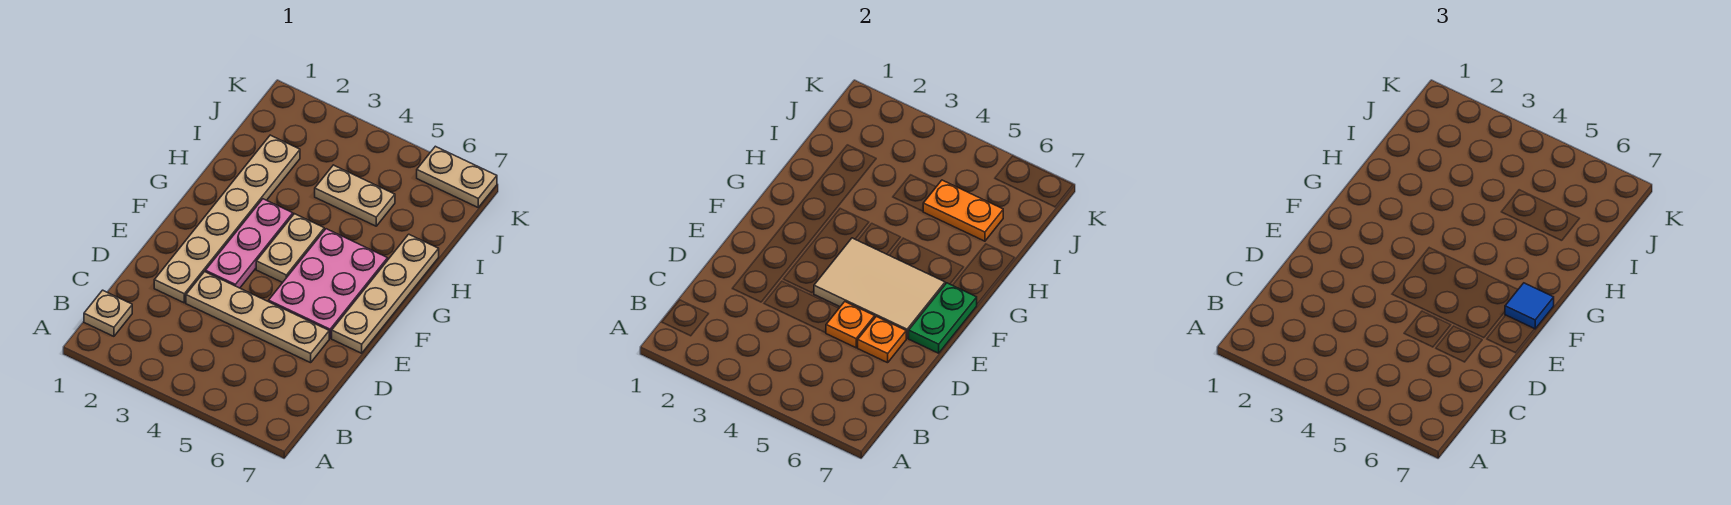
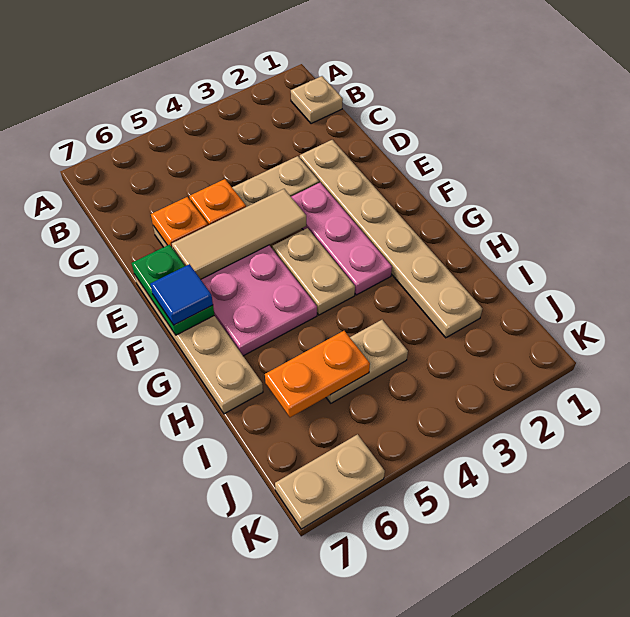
tan 2x3 tile [814,238,945,338] -> tan 1x3 tile [172,189,306,279]

